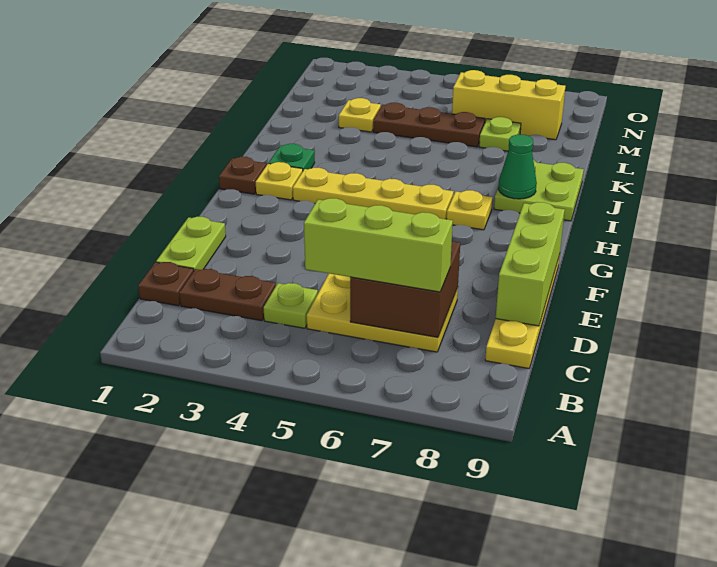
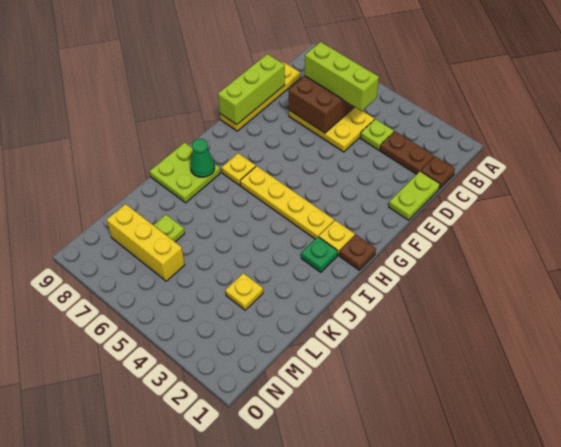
brown 1x3 plate [373,103,485,147] -> none

